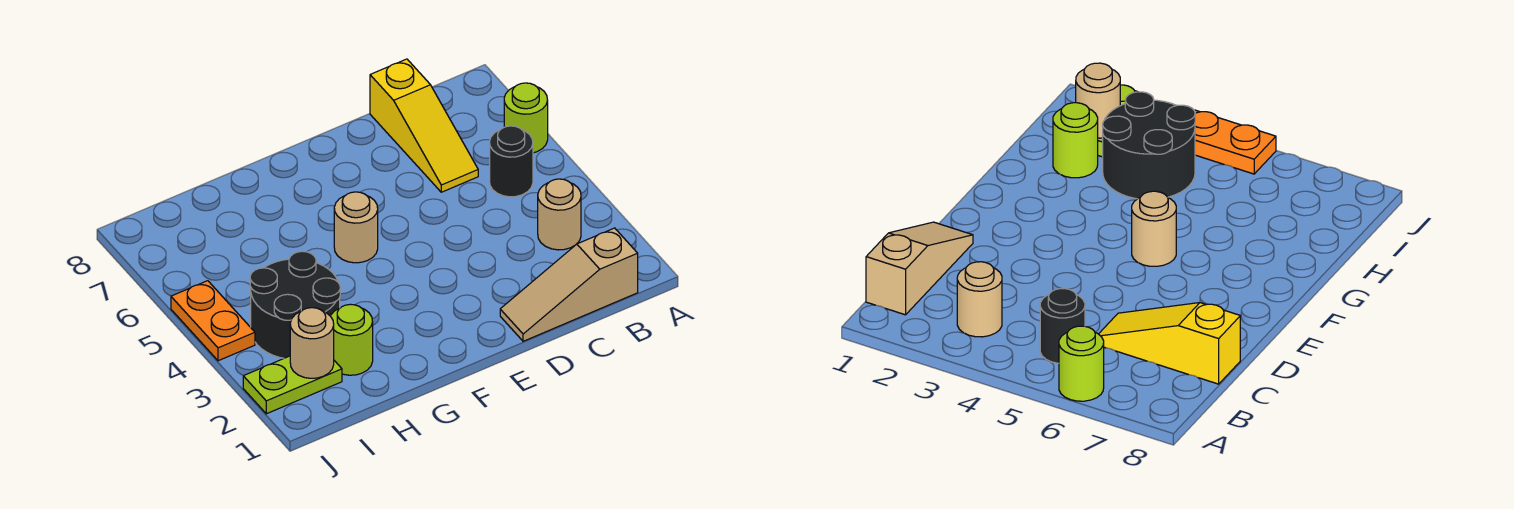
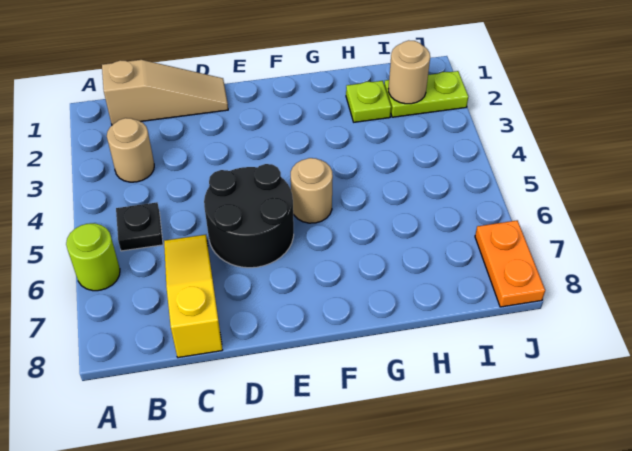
black 1x1 round brick [490,126,533,197] -> black 1x1 plate [116,202,163,251]
lime 1x1 round brick [331,304,373,375] -> lime 1x1 plate [346,81,391,122]
black 2x2 round brick [250,251,340,358] -> black 2x2 round brick moved to [204,164,294,268]
orange 1x2 plate [171,281,255,361] -> orange 1x2 plate moved to [475,220,545,307]

